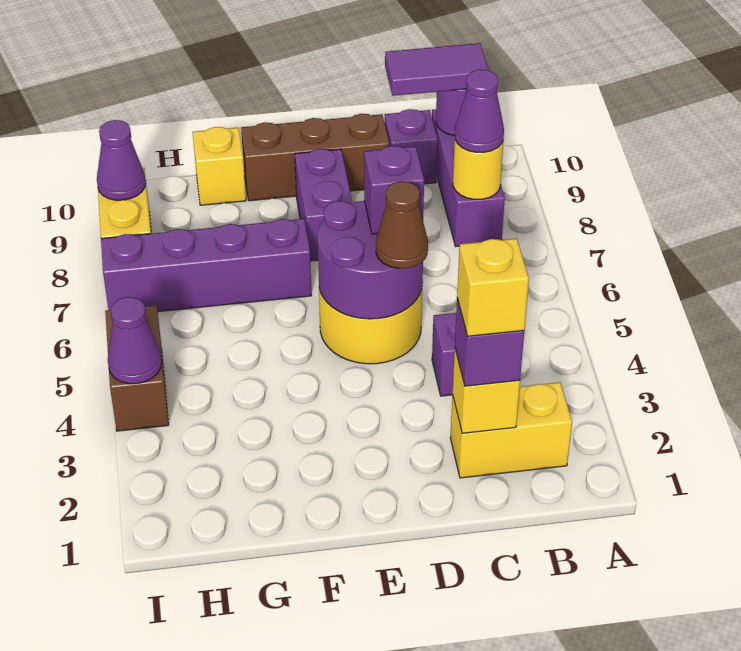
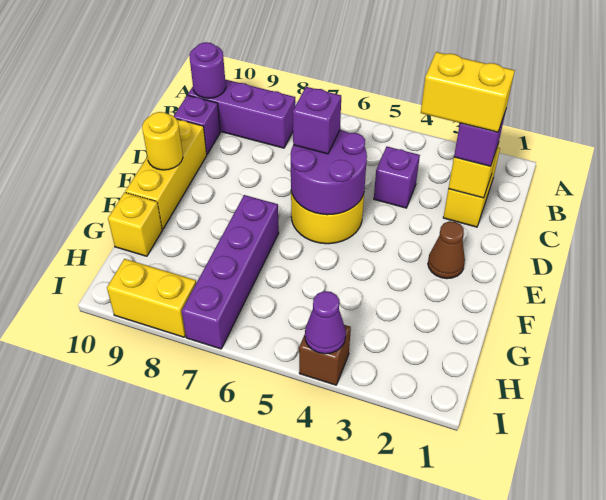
yellow 1x1 round brick [453,140,503,199] -> yellow 1x1 round brick moved to [142,112,183,170]
purple 1x1 cone [455,70,504,153] -> none
purple 1x2 tile [385,43,489,96] -> none
yellow 1x1 brick [457,238,529,336] -> yellow 1x2 brick [421,52,515,132]
brown 1x1 cone [376,181,428,269] -> brown 1x1 cone moved to [428,221,465,279]
brown 1x3 brick [241,114,389,201] -> yellow 1x3 brick [125,119,207,229]
purple 1x2 brick [295,149,352,261] -> none
brown 1x2 brick [105,305,169,431] -> brown 1x1 brick [299,325,351,385]
purple 1x1 cone [97,120,146,200] -> none

